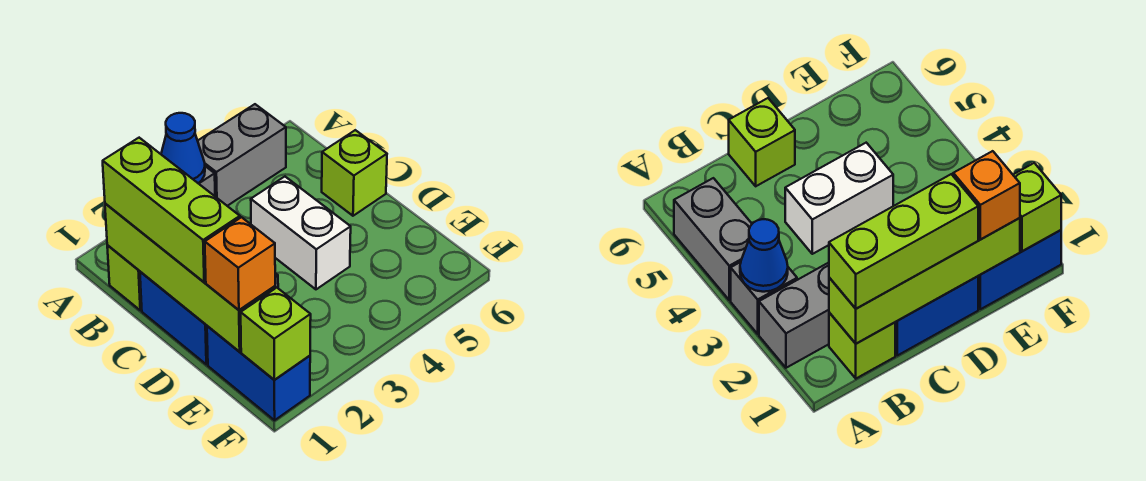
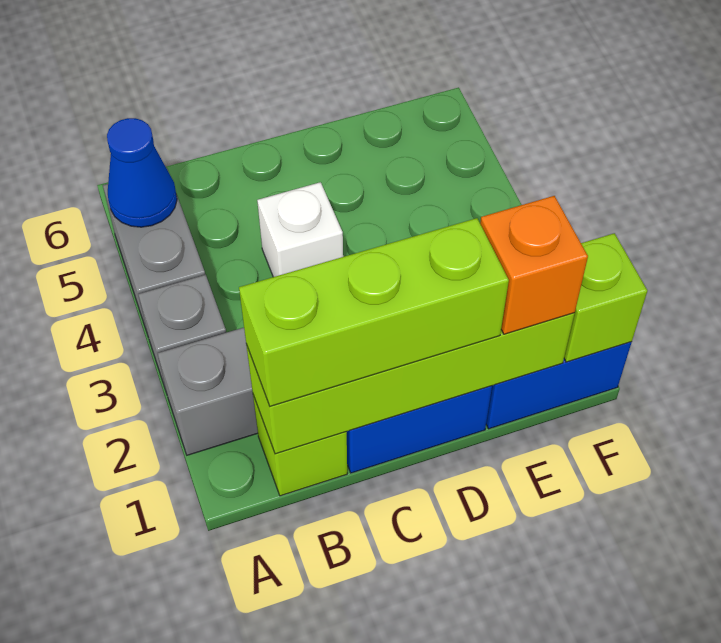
blue 1x1 cone [161,113,205,183] -> blue 1x1 cone moved to [107,118,177,227]
white 1x2 brick [251,177,351,289] -> white 1x1 brick [257,182,343,277]
lime 1x1 brick [322,130,387,216] -> none

